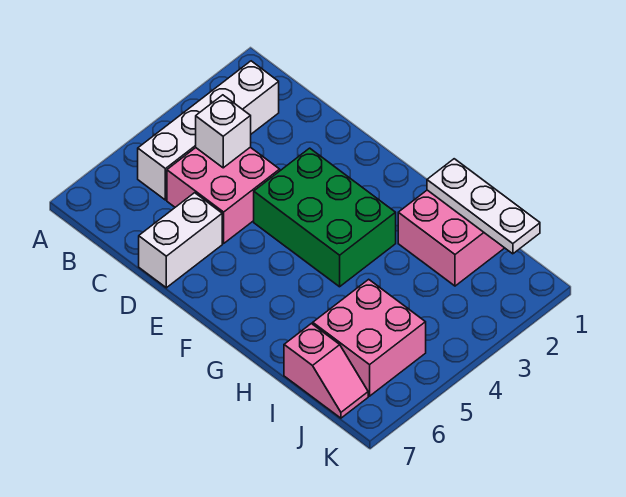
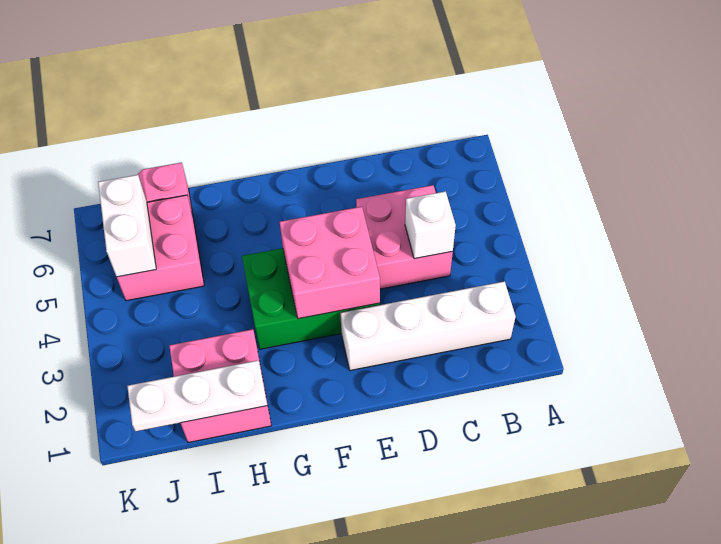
white 1x4 brick [138,61,279,200] -> white 1x4 brick turned to [340,281,516,370]
white 1x2 brick [139,193,222,288] -> white 1x2 brick moved to [98,175,156,277]
none -> pink 2x2 brick [280,207,380,319]

